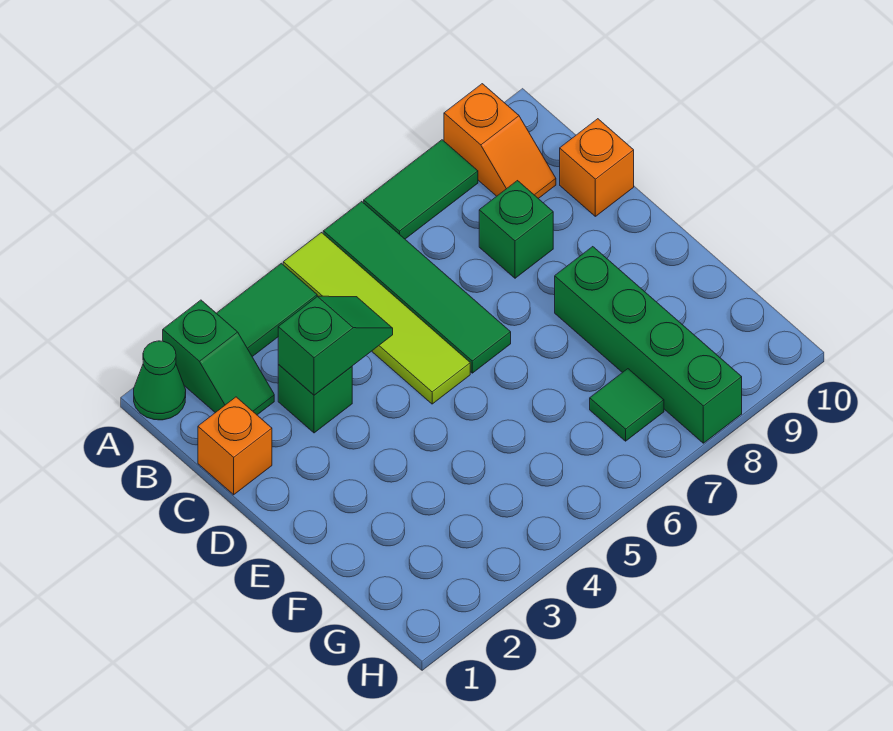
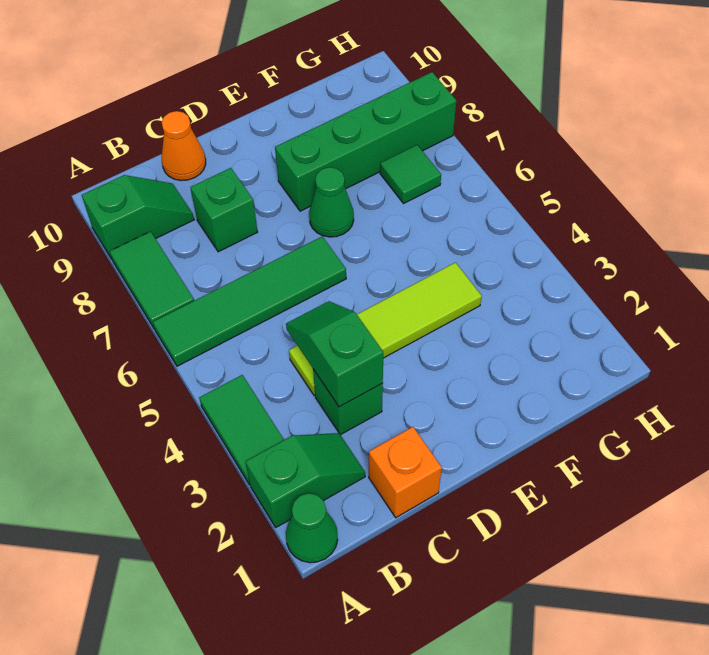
lime 1x4 tile [283,233,470,404] -> lime 1x4 tile moved to [289,262,482,395]
orange 1x2 slope [444,84,556,199] -> green 1x2 slope [82,175,194,259]
orange 1x1 brick [560,119,634,216] -> orange 1x1 cone [162,111,206,181]
none -> green 1x1 cone [309,167,354,237]

